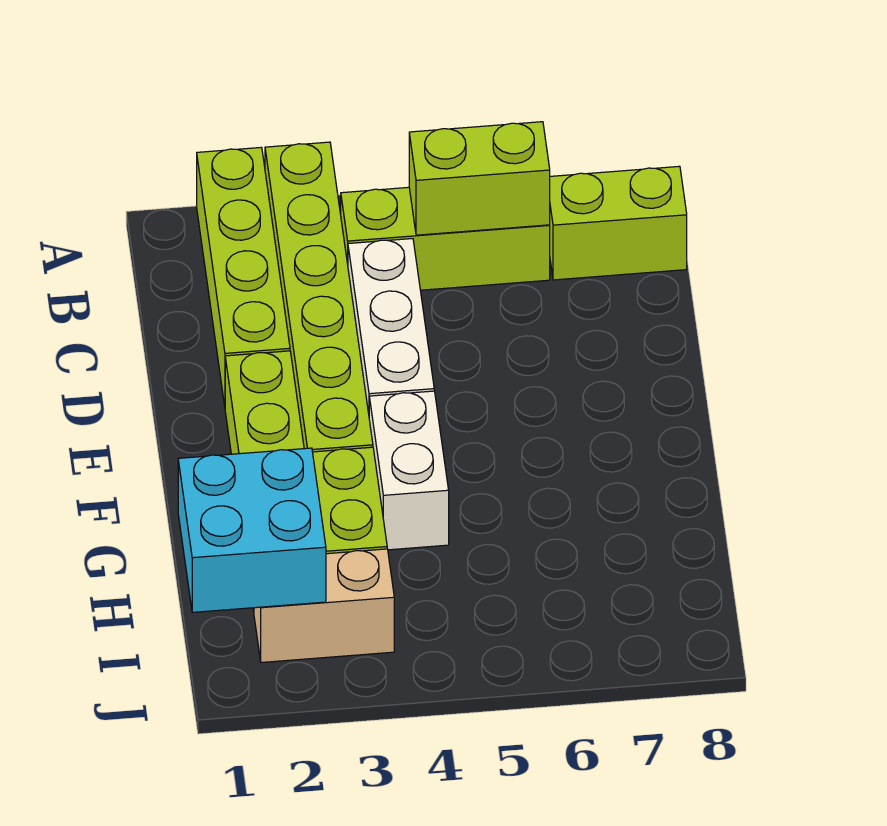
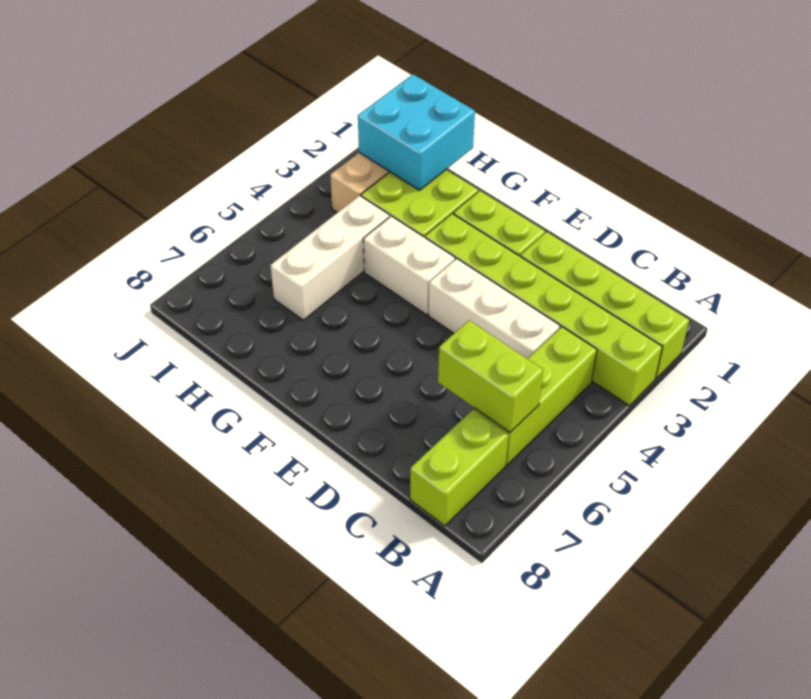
lime 1x2 brick [409,122,550,235] -> lime 1x2 brick turned to [438,320,543,432]
none -> white 1x3 brick [270,196,390,320]

